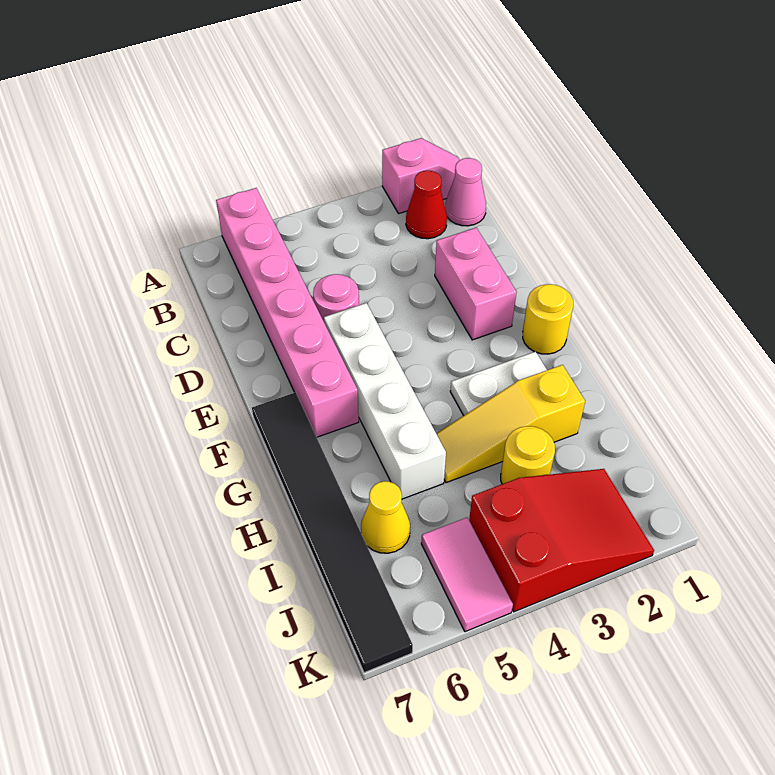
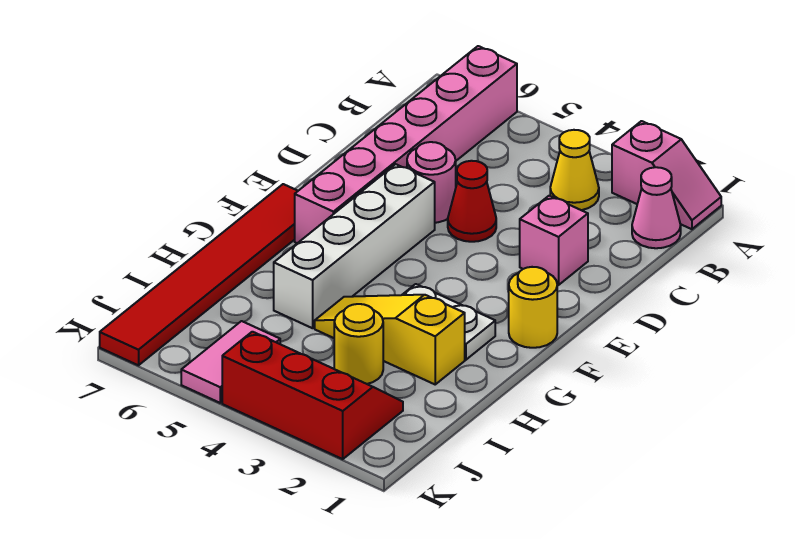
red 1x1 cone [406,171,447,239] -> red 1x1 cone moved to [448,161,496,242]
pink 1x2 brick [435,228,517,340] -> pink 1x1 brick [520,196,588,285]
black 1x6 tile [252,392,413,673] -> red 1x6 tile [100,184,298,365]
yellow 1x1 cone [361,481,410,553] -> yellow 1x1 cone moved to [550,130,599,210]
red 2x3 slope [469,469,654,612] -> red 2x3 slope turned to [222,332,403,459]

